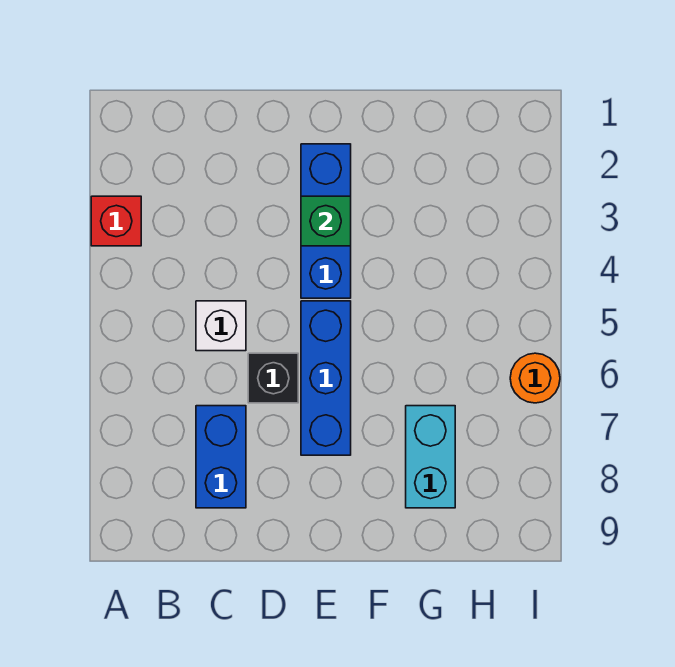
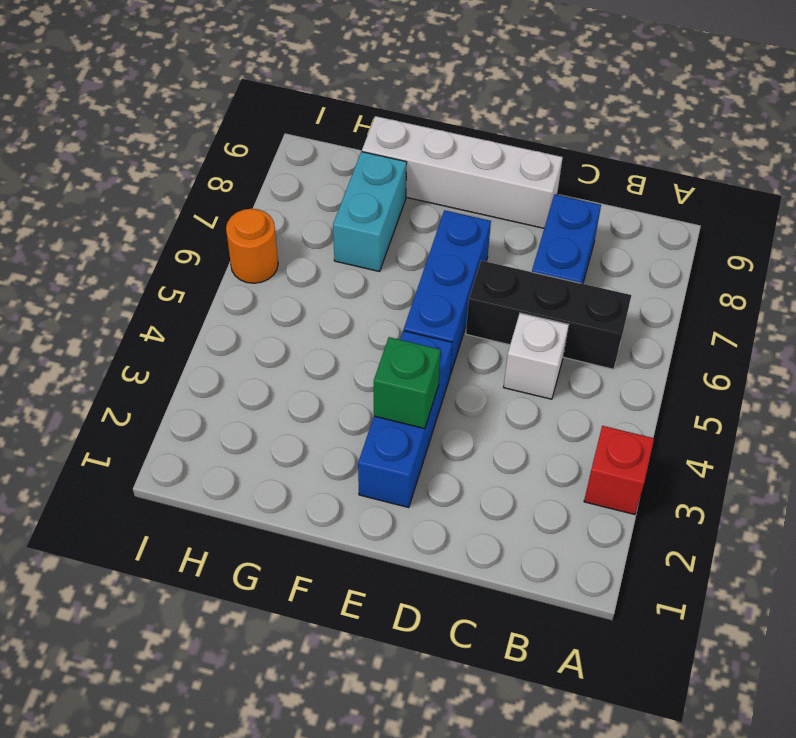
black 1x1 brick [248,353,298,403] -> black 1x3 brick [466,261,631,369]
none -> white 1x4 brick [362,116,563,228]

